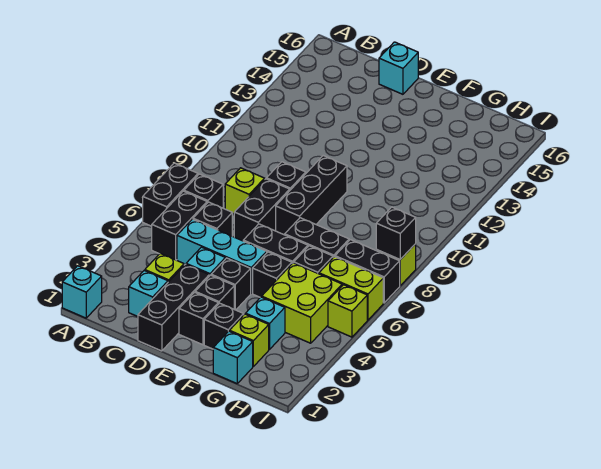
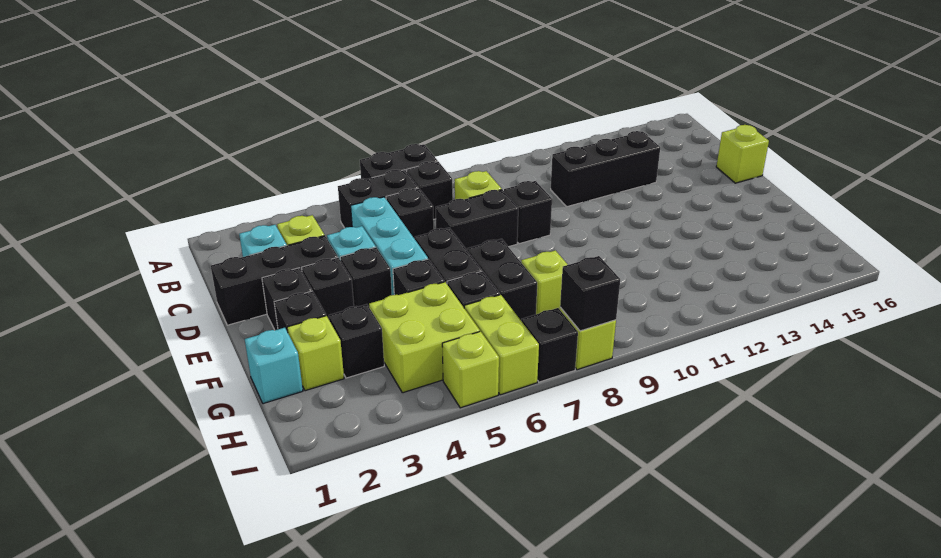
cyan 1x1 brick [62,266,102,318] -> none
cyan 1x1 brick [379,42,418,94] -> lime 1x1 brick [716,125,769,183]
black 1x3 brick [276,156,347,235] -> black 1x3 brick moved to [551,131,660,207]
cyan 1x1 brick [246,297,285,350] -> black 1x1 brick [329,304,384,378]
none -> lime 1x1 brick [521,250,568,314]
black 1x2 brick [335,240,400,303] -> black 1x1 brick [522,308,578,382]

